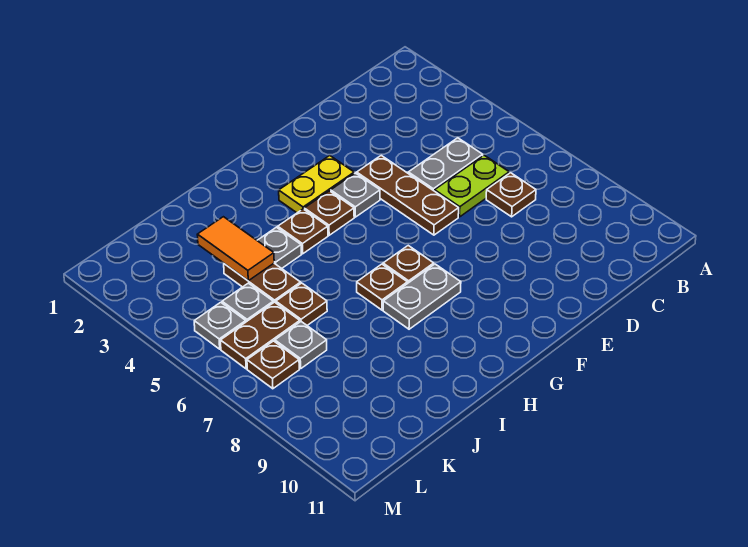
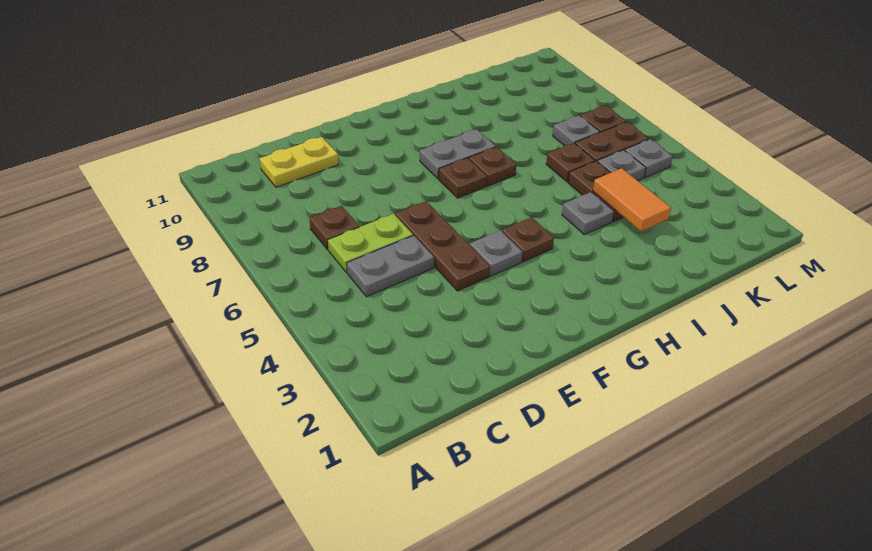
yellow 1x2 plate [279,156,354,213] -> yellow 1x2 plate moved to [260,137,338,187]
brown 1x1 plate [278,209,328,254] -> none

